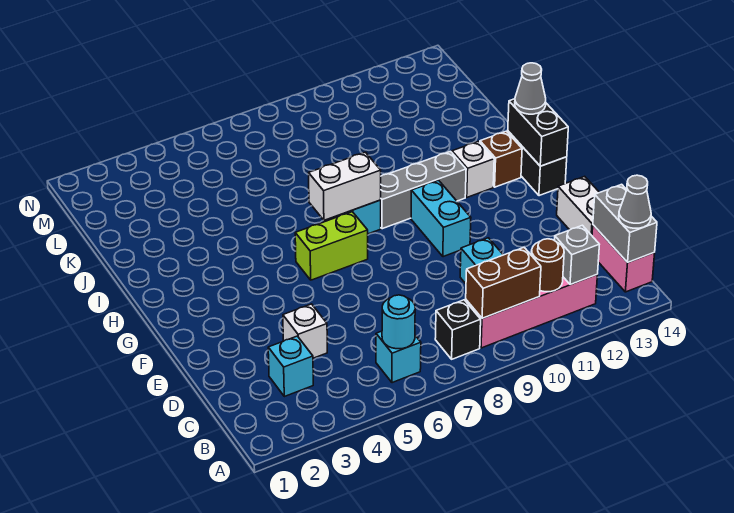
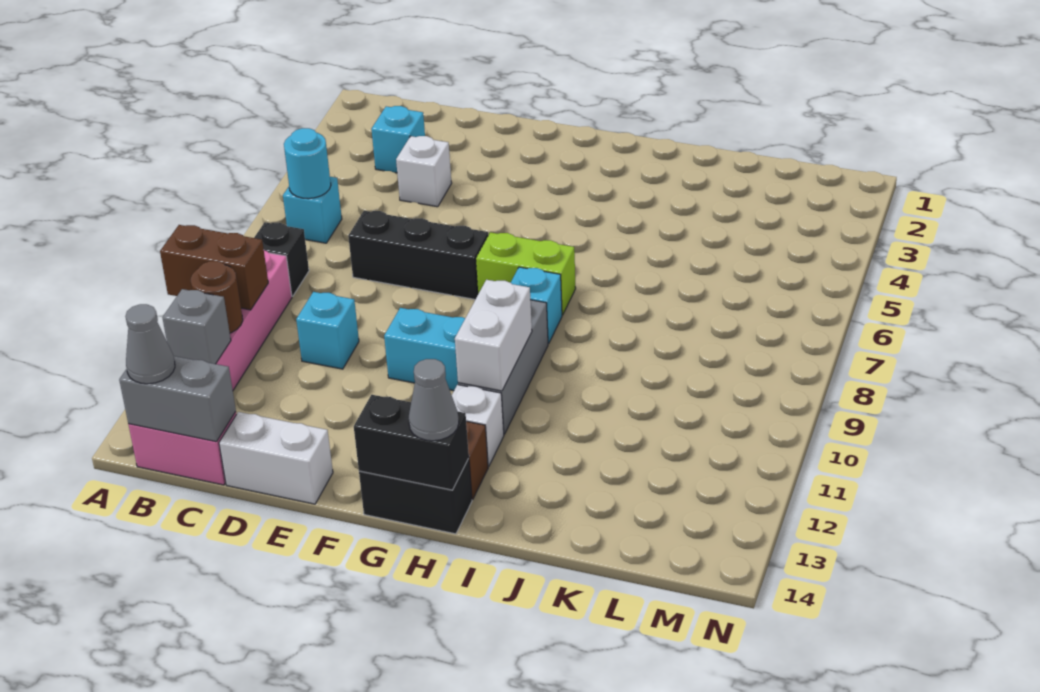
brown 1x2 brick [466,248,541,318] -> brown 1x2 brick turned to [160,225,268,310]
none -> black 1x3 brick [348,211,488,300]
lime 1x2 brick [295,212,368,280] -> lime 1x2 brick turned to [476,232,576,315]
white 1x2 brick [309,152,381,220] -> white 1x2 brick moved to [455,280,532,391]

